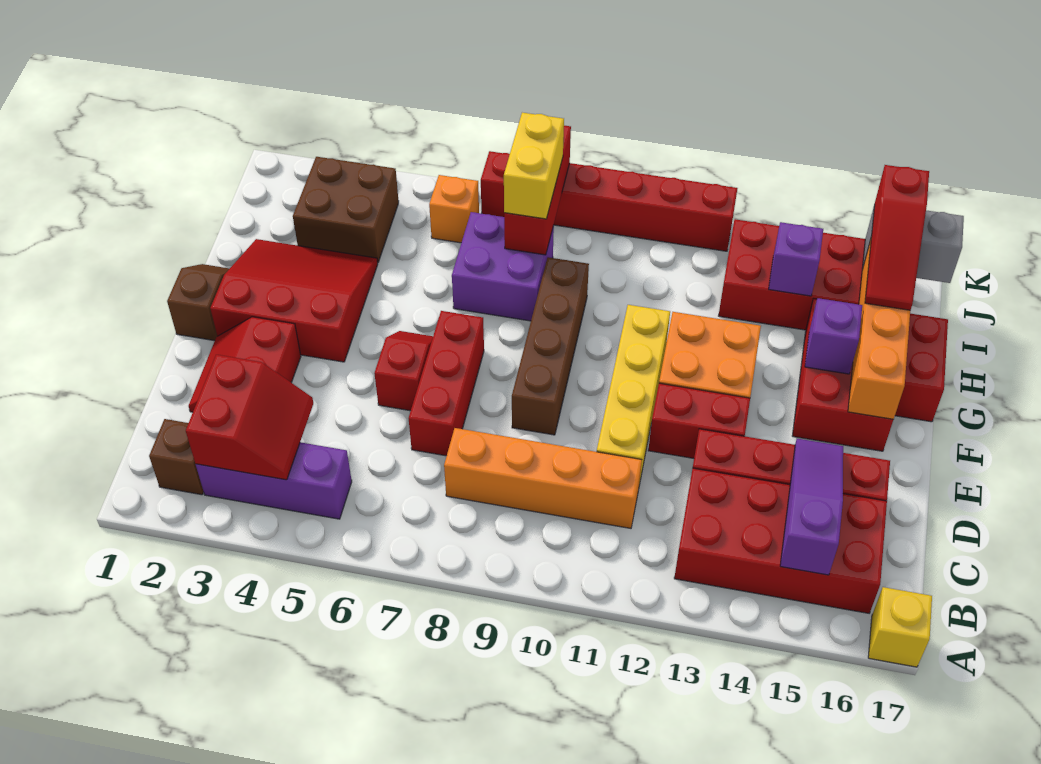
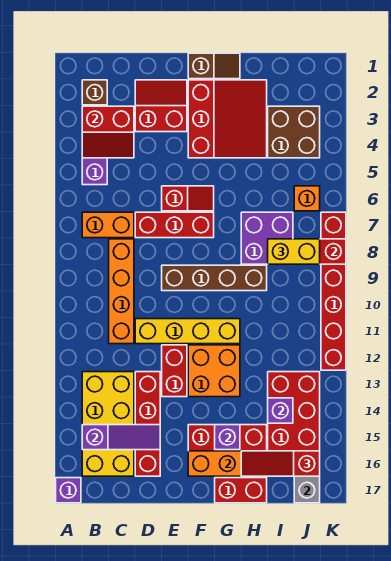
yellow 1x1 brick [868,587,932,667] -> purple 1x1 brick [56,478,81,503]
none -> orange 1x2 brick [82,212,134,238]
red 2x4 brick [674,468,887,613] -> yellow 2x4 brick [82,372,134,476]

